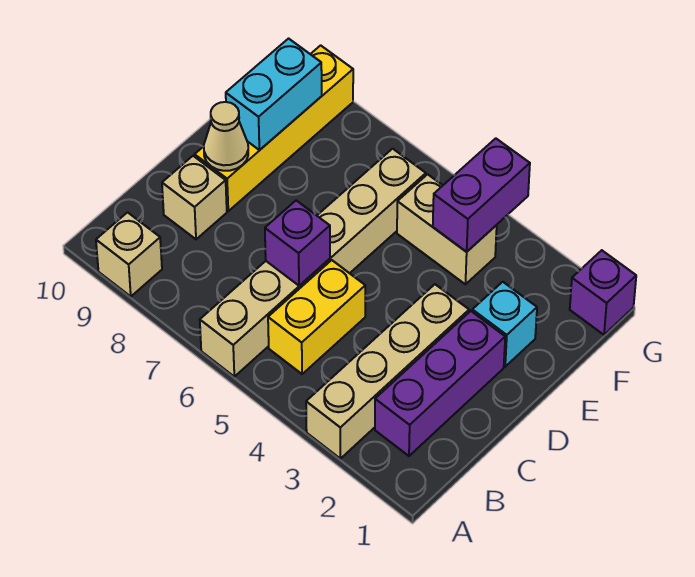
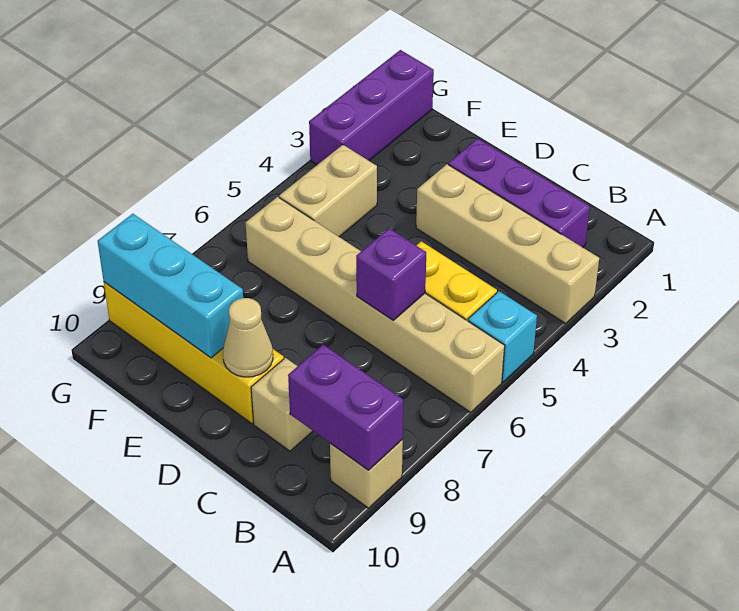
cyan 1x1 brick [472,282,537,367] -> cyan 1x1 brick moved to [468,291,537,382]
cyan 1x2 brick [226,39,322,150] -> cyan 1x3 brick [98,214,243,358]
purple 1x2 brick [433,138,530,252] -> purple 1x2 brick moved to [288,345,403,470]
purple 1x1 brick [570,250,636,335] -> purple 1x3 brick [309,50,434,165]

